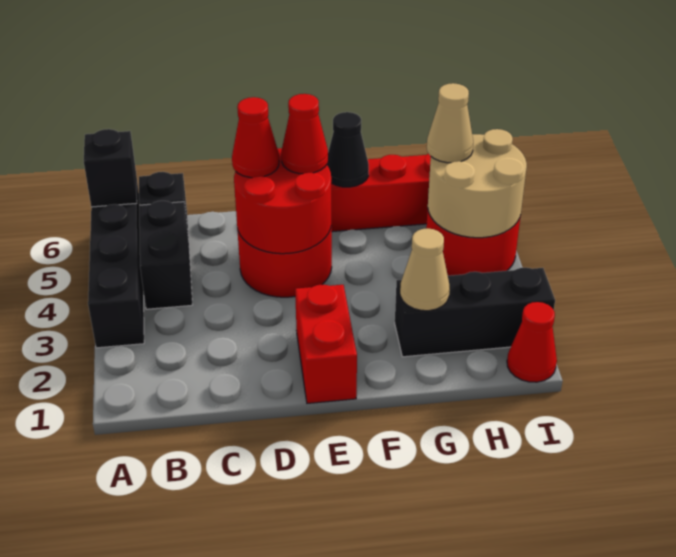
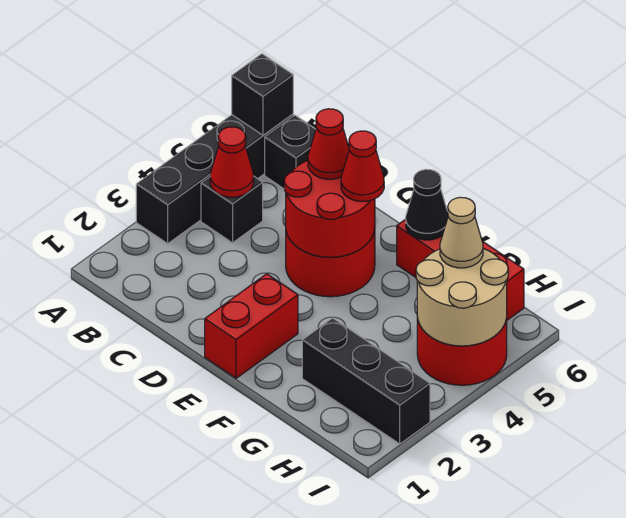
black 1x2 brick [139,201,192,309] -> black 1x1 brick [201,176,263,243]
tan 1x1 cone [400,229,450,311] -> none
red 1x1 cone [507,302,557,382] -> red 1x1 cone moved to [210,127,254,197]

